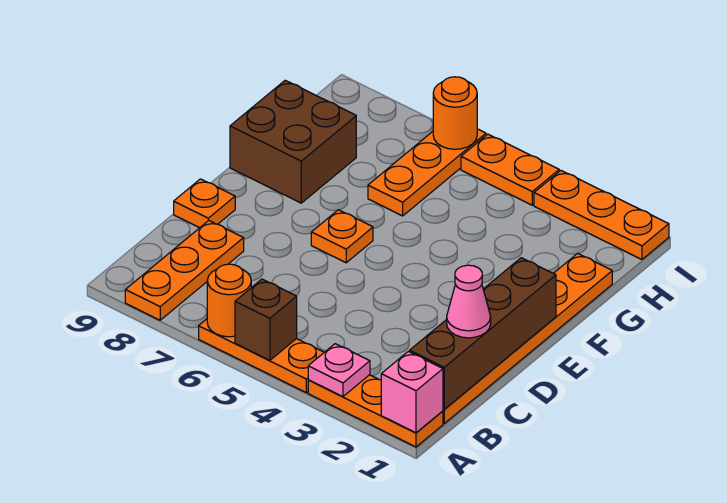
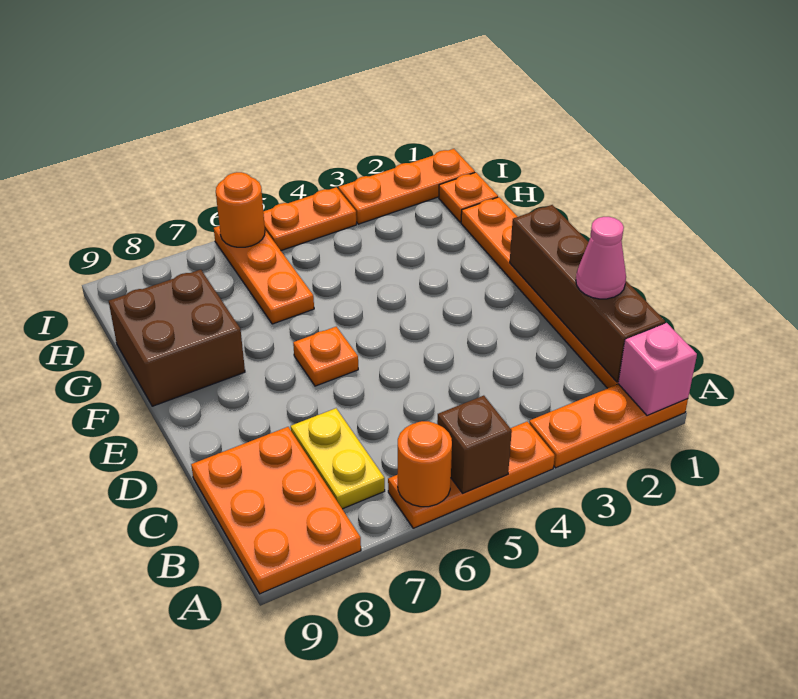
pink 1x1 plate [308,344,370,397] -> none
orange 1x3 plate [125,221,244,320] -> orange 2x3 plate [191,427,361,594]
none -> yellow 1x2 plate [291,408,385,509]
orange 1x1 plate [174,179,235,228] -> orange 1x1 plate moved to [439,172,498,222]

